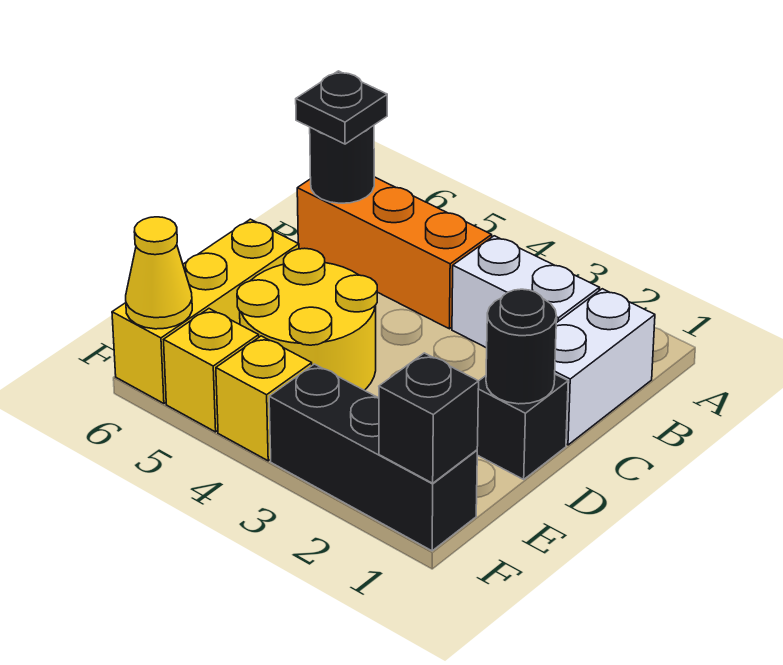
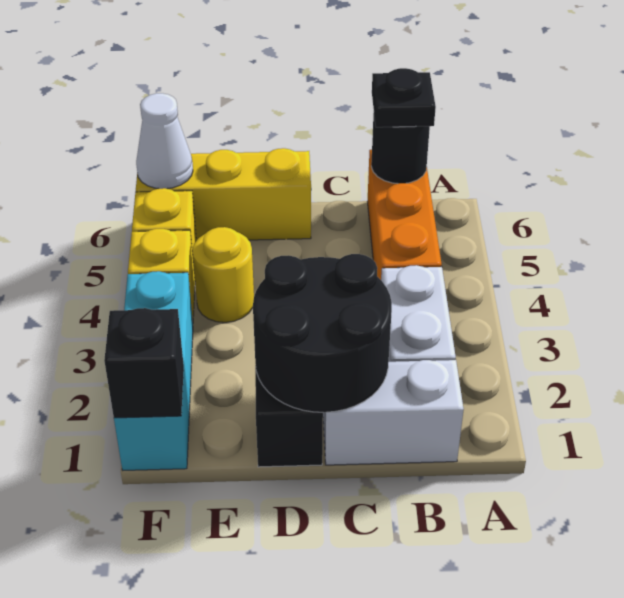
black 1x1 round brick [486,289,557,404] -> black 2x2 round brick [253,254,392,412]
yellow 2x2 round brick [237,248,377,390] -> yellow 1x1 round brick [192,227,254,322]
black 1x3 brick [269,364,477,551] -> cyan 1x3 brick [114,271,193,470]
yellow 1x1 cone [126,217,192,329] -> white 1x1 cone [136,93,193,189]

